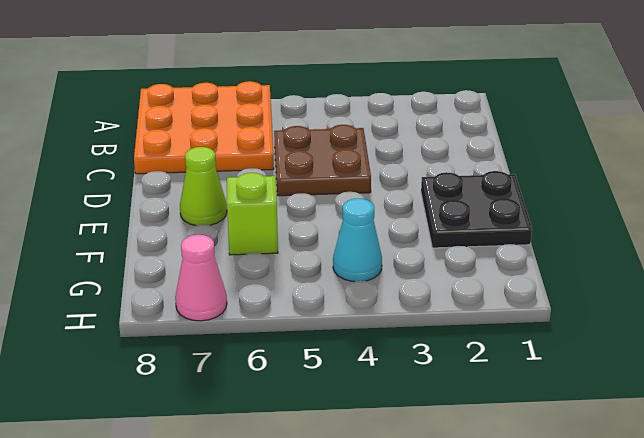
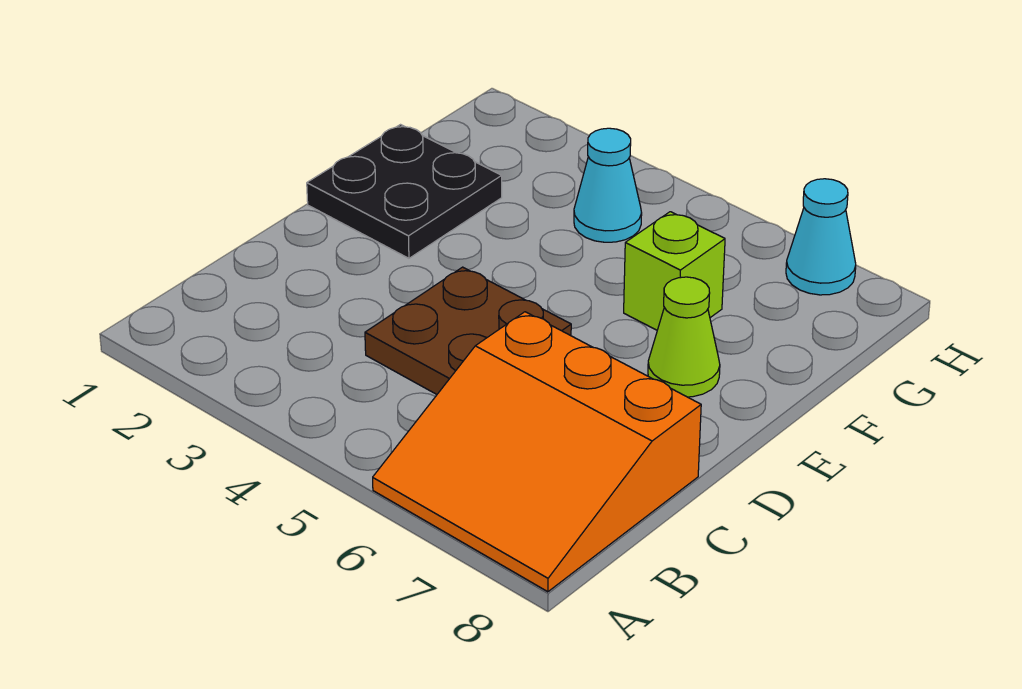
orange 3x3 plate [134,81,274,174] -> orange 3x3 slope [373,312,701,592]
pink 1x1 cone [175,235,227,321] -> cyan 1x1 cone [786,179,856,295]

